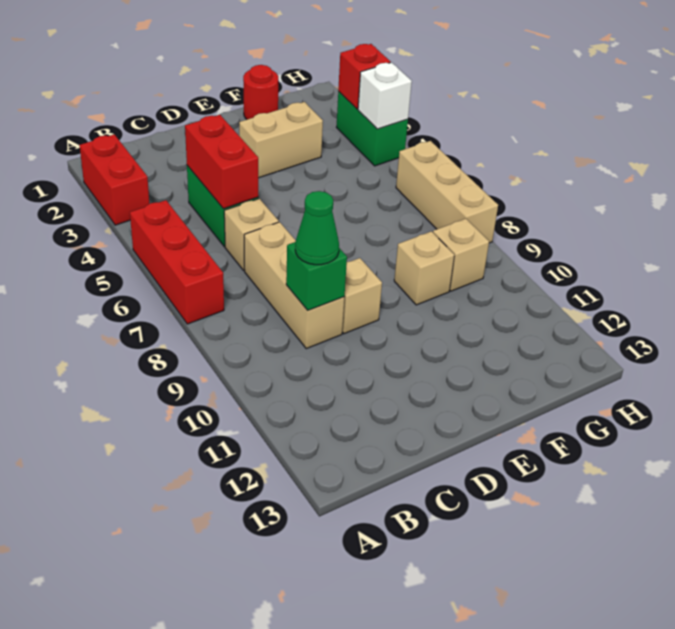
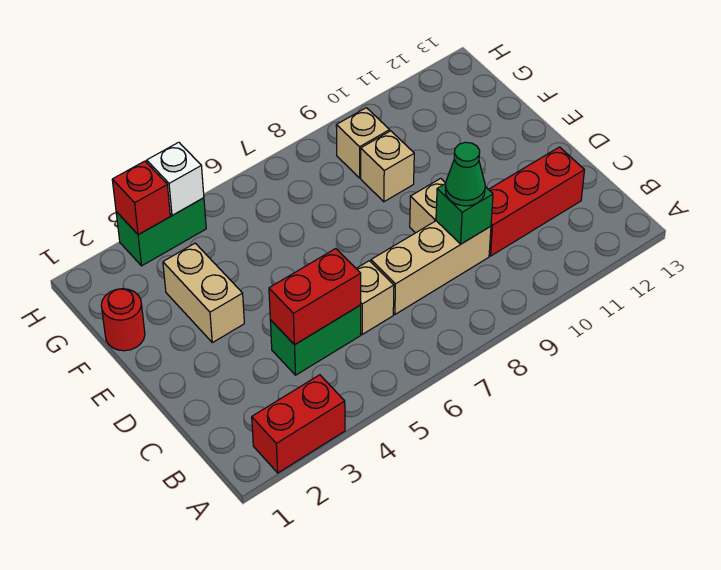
red 1x3 brick [130,200,224,324] -> red 1x3 brick moved to [488,147,584,256]
tan 1x3 brick [396,141,498,243] -> none

